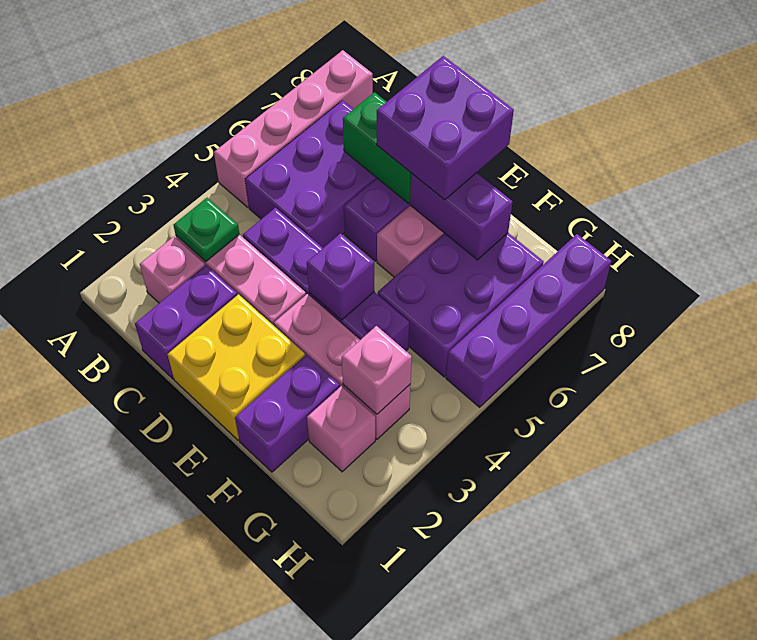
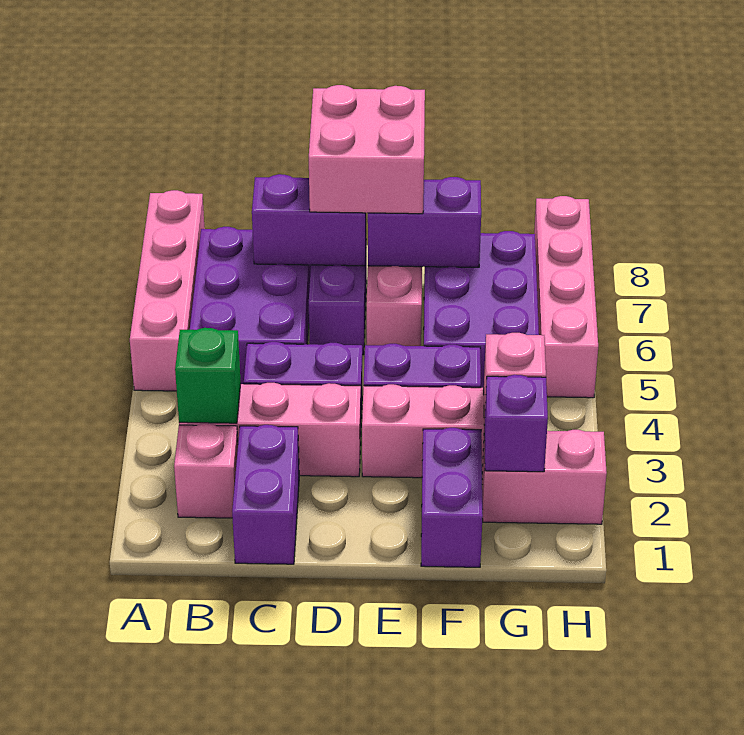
green 1x1 plate [173,198,239,261] -> green 1x1 brick [175,328,241,423]
green 1x2 brick [343,92,411,203] -> purple 1x2 brick [252,174,366,266]
yellow 2x2 brick [168,294,305,440] -> none
purple 2x2 brick [377,56,514,200] -> pink 2x2 brick [309,85,425,214]
purple 1x1 brick [307,234,374,320] -> purple 1x1 brick moved to [484,375,548,472]
pink 1x1 brick [307,386,375,472] -> pink 1x2 brick [482,430,607,524]
purple 1x4 brick [446,234,611,407] -> pink 1x4 brick [534,196,598,398]

